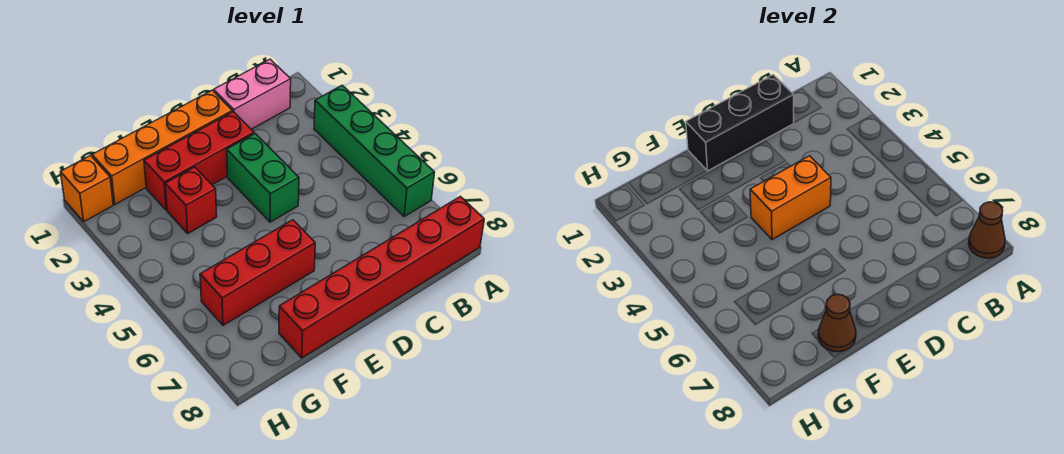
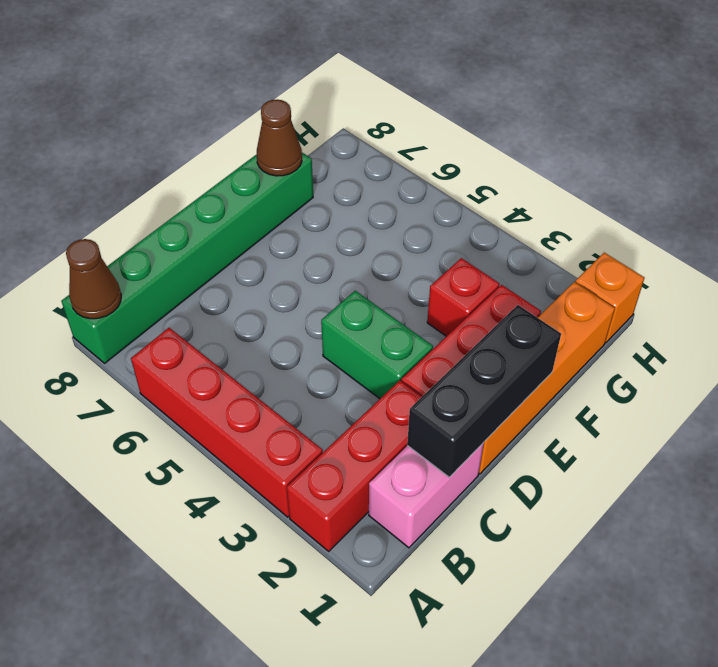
green 1x4 brick [314,85,435,217] -> red 1x4 brick [131,328,323,517]
red 1x6 brick [279,196,484,358] -> green 1x6 brick [61,153,313,363]
orange 1x2 brick [750,156,831,240] -> none
red 1x3 brick [200,220,315,325] -> red 1x3 brick moved to [287,381,422,551]

